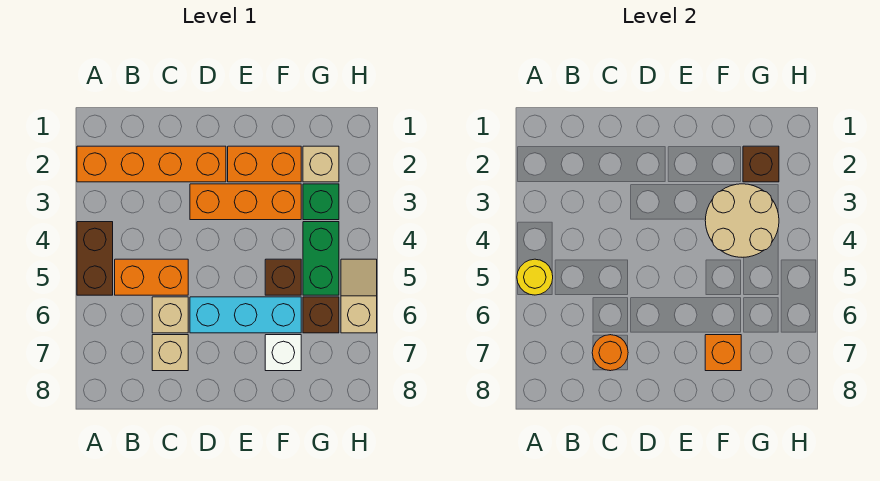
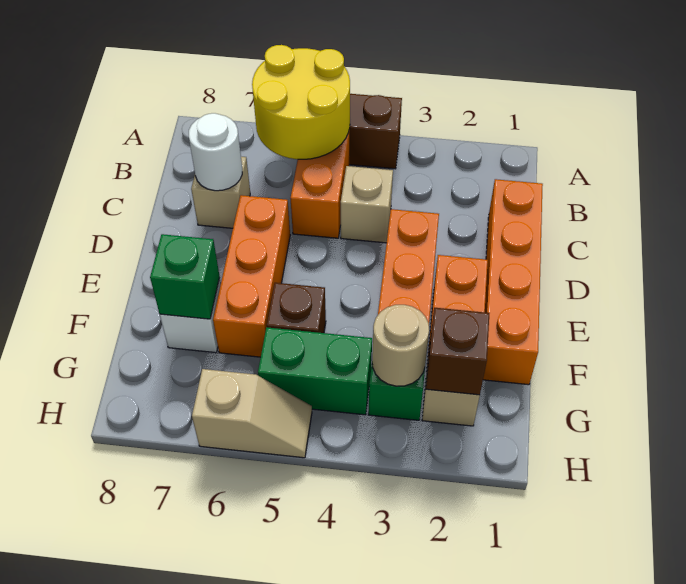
orange 1x4 brick [77,146,226,182] -> orange 1x4 brick moved to [483,179,543,385]
yellow 1x1 round brick [517,259,553,295] -> yellow 2x2 round brick [252,45,350,159]
tan 1x1 brick [152,297,188,333] -> tan 1x1 brick moved to [341,166,393,243]
orange 1x1 round brick [592,335,628,371] -> white 1x1 round brick [189,113,242,191]
cyan 1x3 brick [190,297,301,333] -> orange 1x3 brick [213,195,290,357]
tan 2x2 round brick [705,184,779,257] -> tan 1x1 round brick [372,305,429,386]
orange 1x1 brick [705,335,741,371] -> green 1x1 brick [150,234,220,319]
brown 1x1 brick [303,297,339,333] -> none

